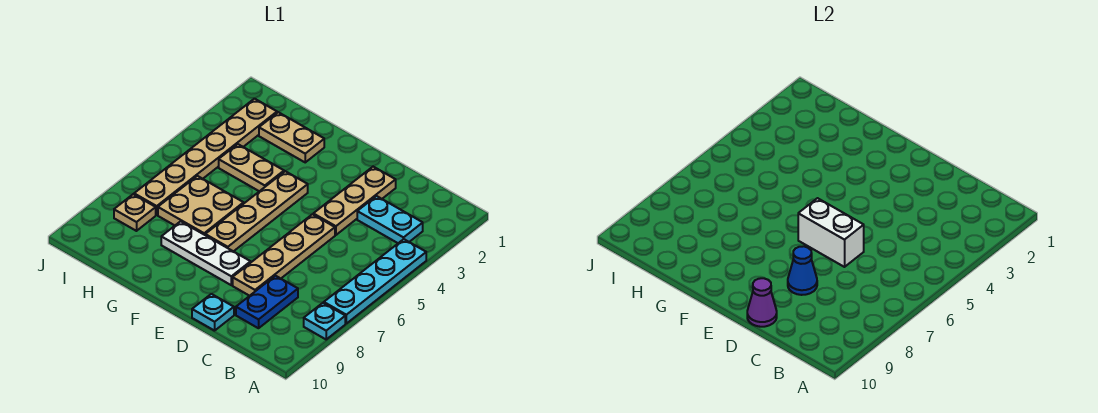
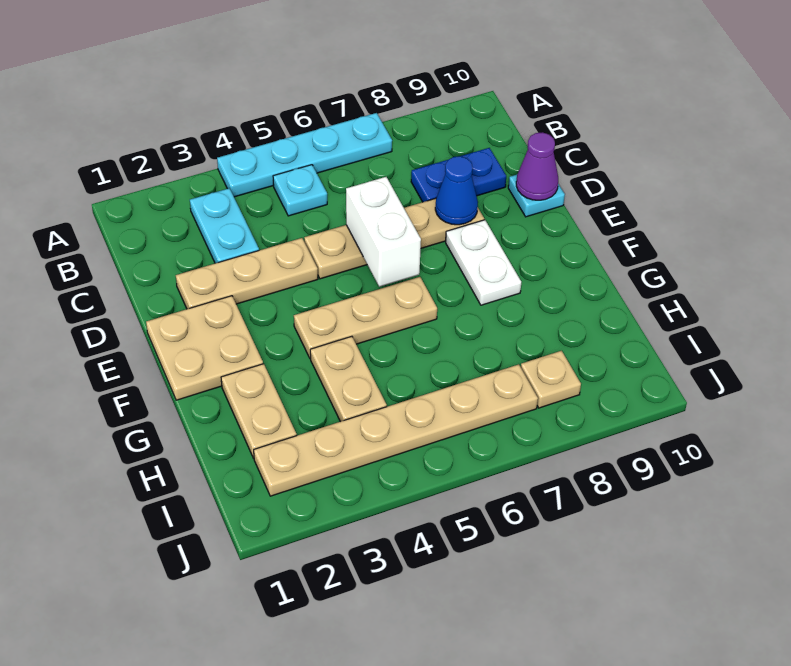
cyan 1x1 plate [304,303,345,339] -> cyan 1x1 plate moved to [273,165,327,216]
white 1x3 plate [161,221,251,285] -> white 1x2 plate [446,220,521,305]
tan 1x4 plate [205,171,308,251] -> tan 1x3 plate [294,277,437,359]
tan 2x2 plate [158,176,244,235] -> tan 2x2 plate moved to [146,296,263,400]

